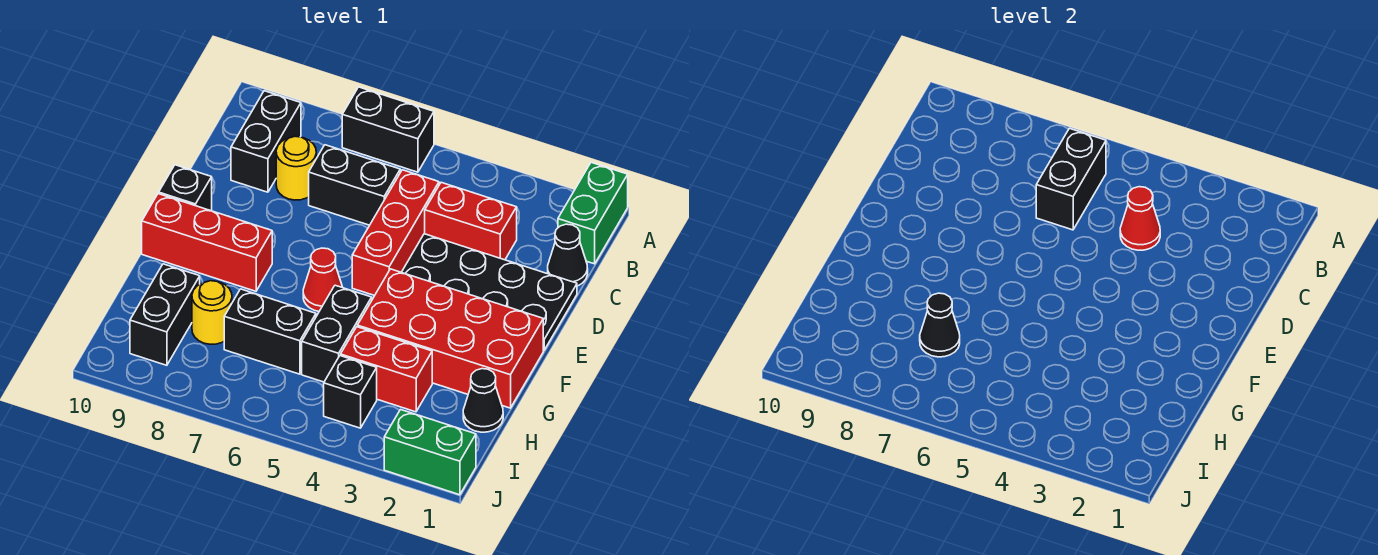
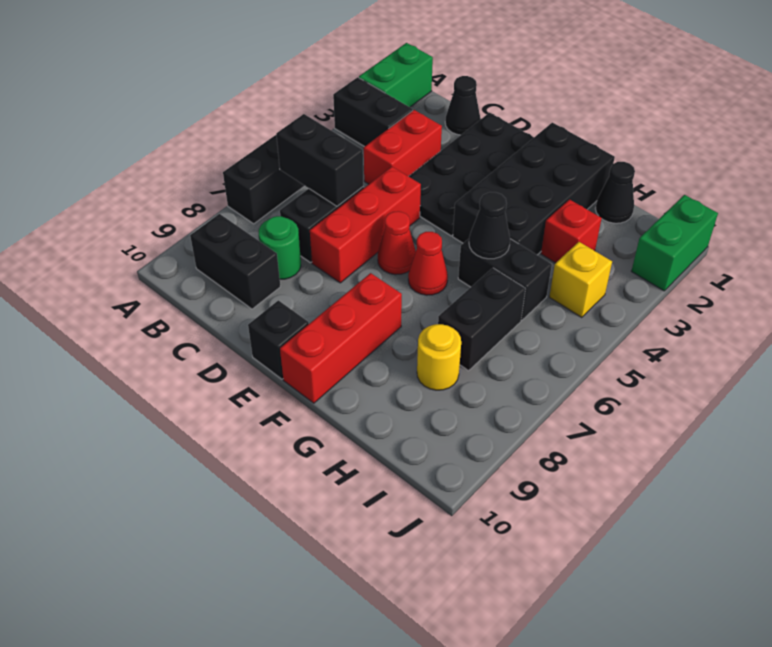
green 1x2 brick [558,162,628,264] -> green 1x2 brick turned to [359,43,433,107]
red 1x1 cone [1120,187,1160,250] -> red 1x1 cone moved to [378,211,416,275]
red 1x3 brick [352,170,439,296] -> red 1x3 brick turned to [310,167,421,283]
yellow 1x1 round brick [276,136,316,200] -> green 1x1 round brick [259,216,301,279]
red 2x4 brick [357,269,543,408] -> black 2x4 brick [453,123,615,255]
red 1x2 brick [341,327,432,412] -> red 1x1 brick [541,200,602,263]
black 1x1 cone [920,293,960,357] -> black 1x1 cone moved to [469,192,510,259]
black 1x2 brick [130,264,200,365] -> black 1x2 brick moved to [333,77,413,147]
black 1x1 brick [324,356,377,428] -> yellow 1x1 brick [549,242,612,317]

